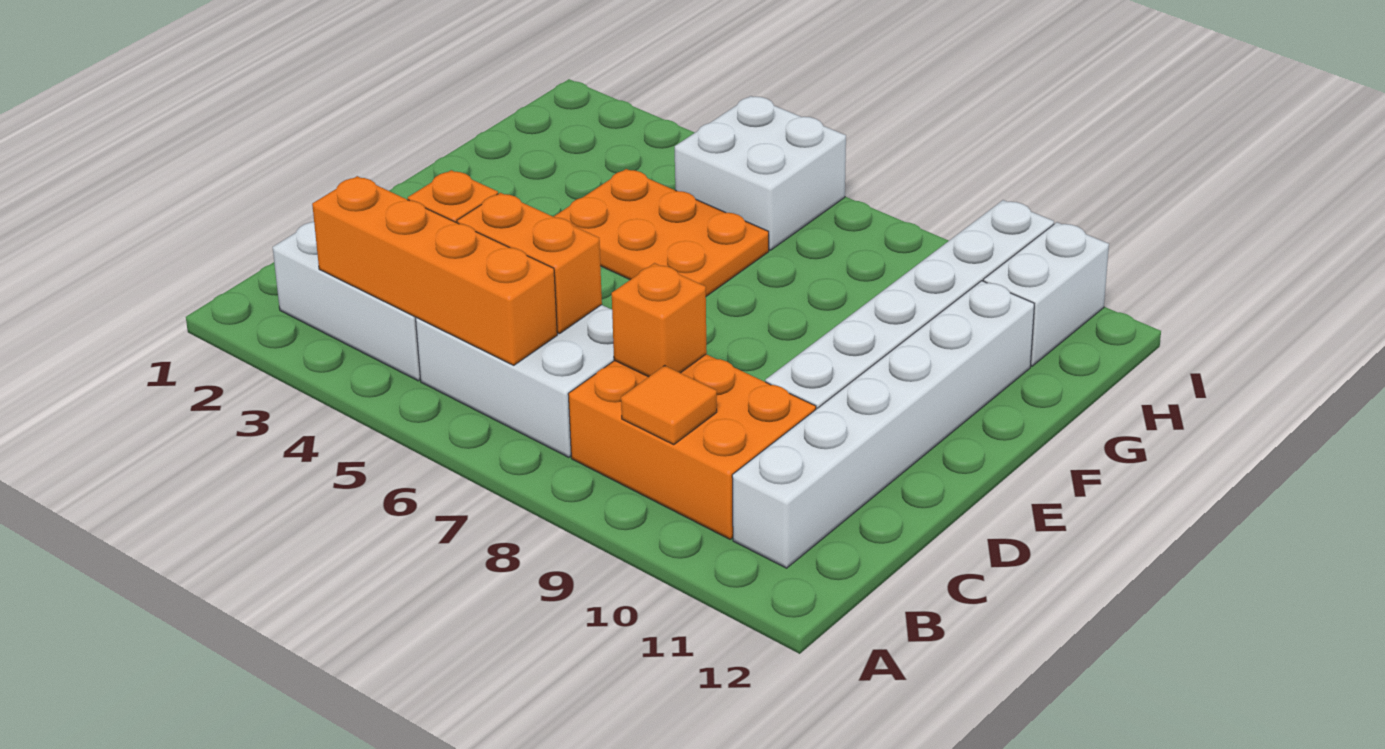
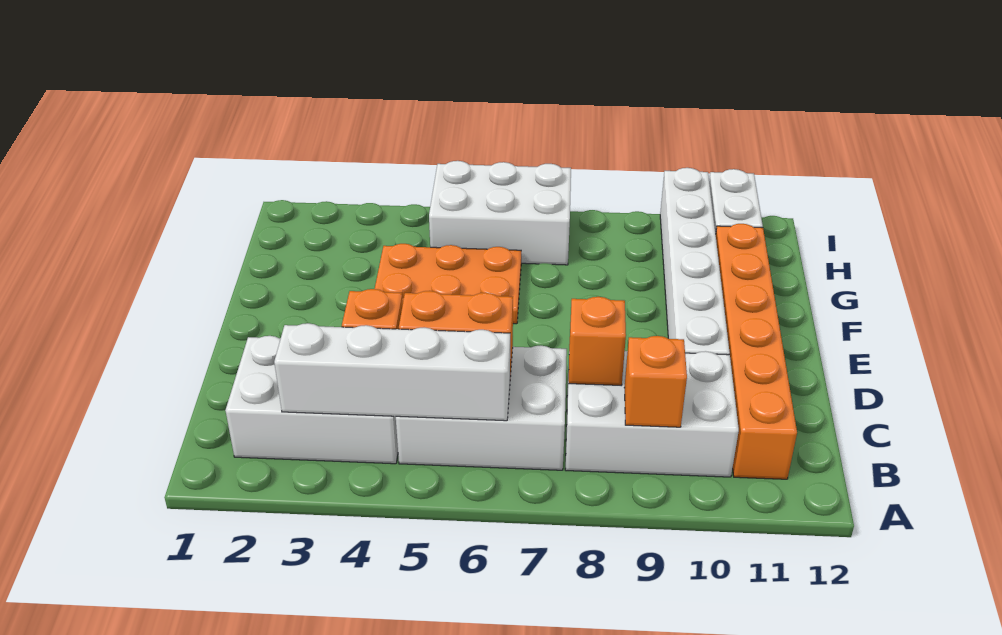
orange 1x4 brick [312,176,557,365] -> white 1x4 brick [274,323,510,421]
orange 2x3 brick [568,354,816,539] -> white 2x3 brick [565,351,739,477]
orange 1x1 tile [621,366,717,444] -> orange 1x1 brick [624,336,687,427]
white 1x6 brick [732,281,1034,568] -> orange 1x6 brick [716,224,797,479]
white 2x2 brick [675,96,846,250] -> white 2x3 brick [429,161,571,265]

